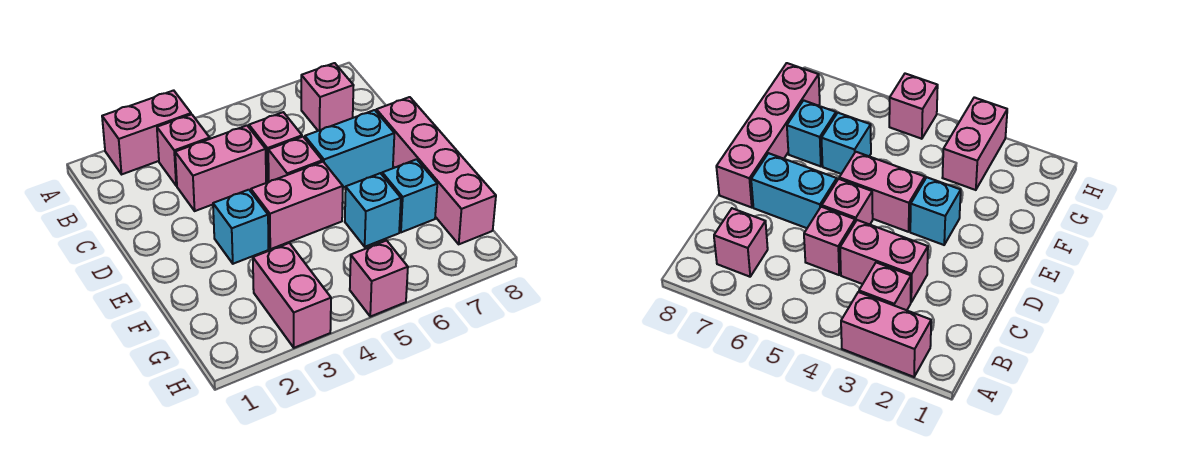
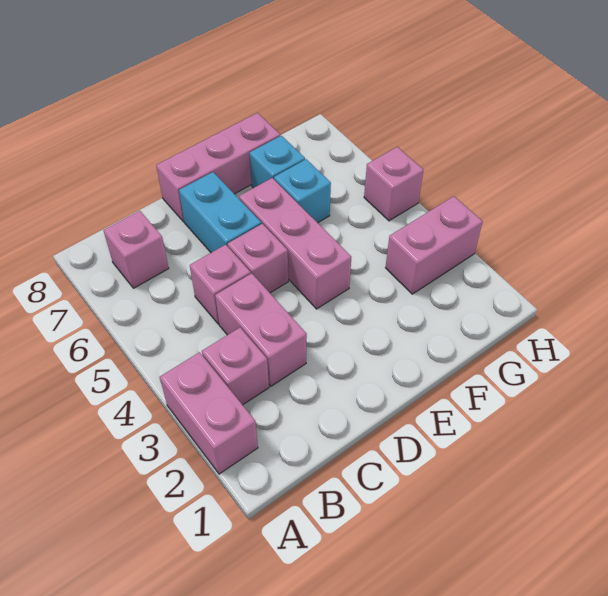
pink 1x4 brick [376,97,496,244] -> pink 1x3 brick [156,113,280,222]
cyan 1x1 brick [213,190,269,264] -> none
pink 1x2 brick [251,162,343,249] -> pink 1x3 brick [239,178,351,309]

